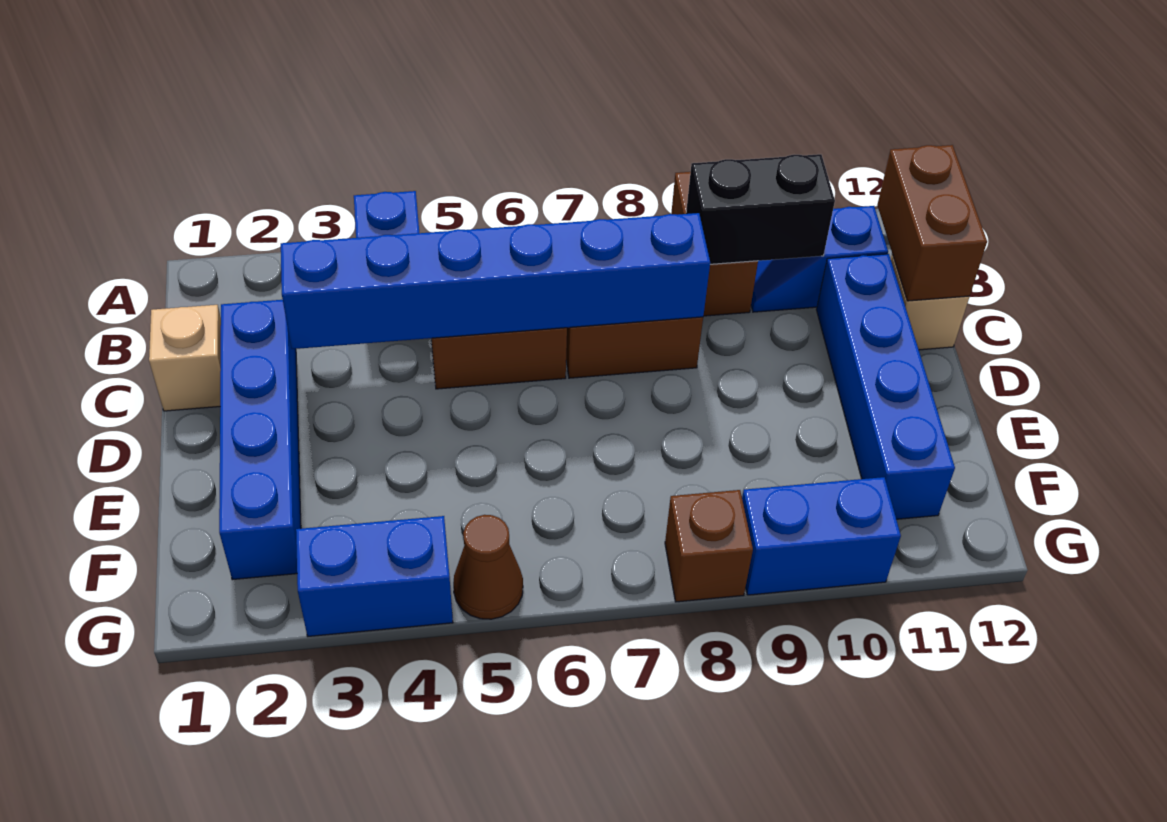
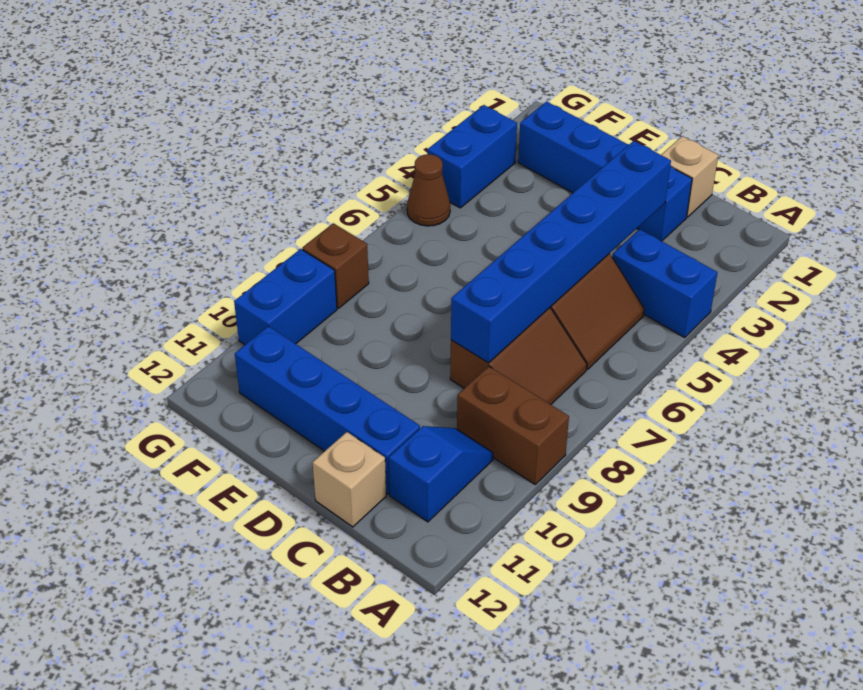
black 1x2 brick [686,154,835,264] -> none
brown 1x2 brick [877,145,987,301] -> none

